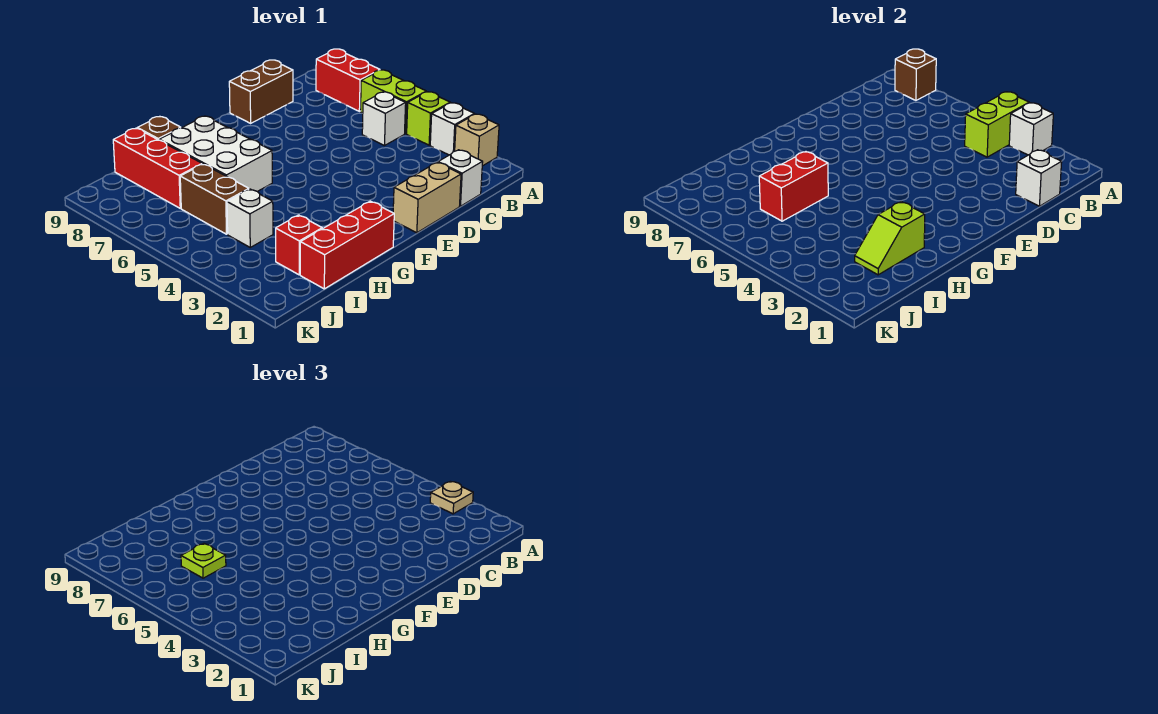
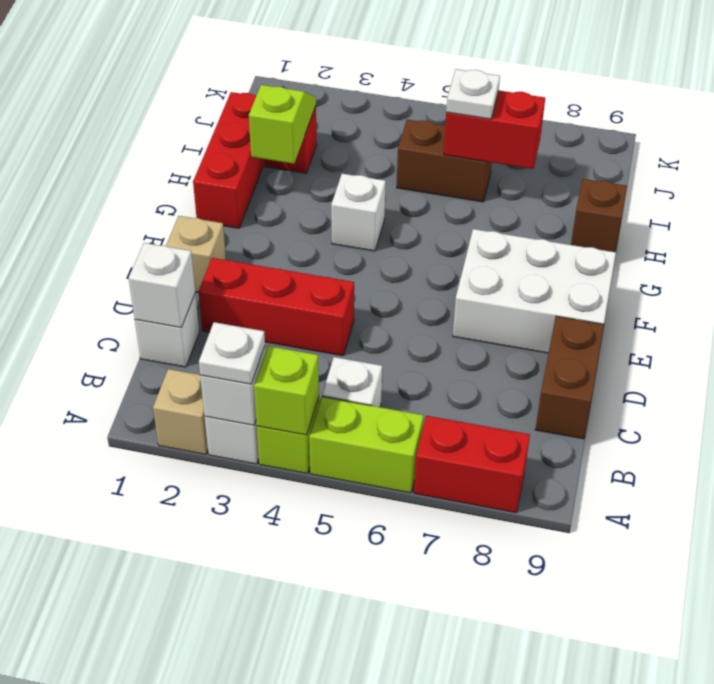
tan 1x1 plate [430,481,473,514] -> white 1x1 plate [199,322,265,384]
lime 1x2 brick [965,92,1029,157] -> lime 1x1 brick [254,346,319,435]
brown 1x1 brick [895,49,936,100] -> none
tan 1x2 brick [393,162,461,233] -> tan 1x1 brick [166,216,226,292]
white 2x3 brick [159,116,272,191] -> white 2x3 brick moved to [453,229,616,353]
red 1x2 brick [759,152,828,221] -> red 1x2 brick turned to [444,91,545,169]
white 1x1 brick [227,189,273,247] -> white 1x1 brick moved to [331,174,386,251]
lime 1x1 plate [181,543,226,578] -> white 1x1 plate [446,69,500,119]
red 1x3 brick [113,128,202,208] -> red 1x3 brick moved to [198,258,354,356]

